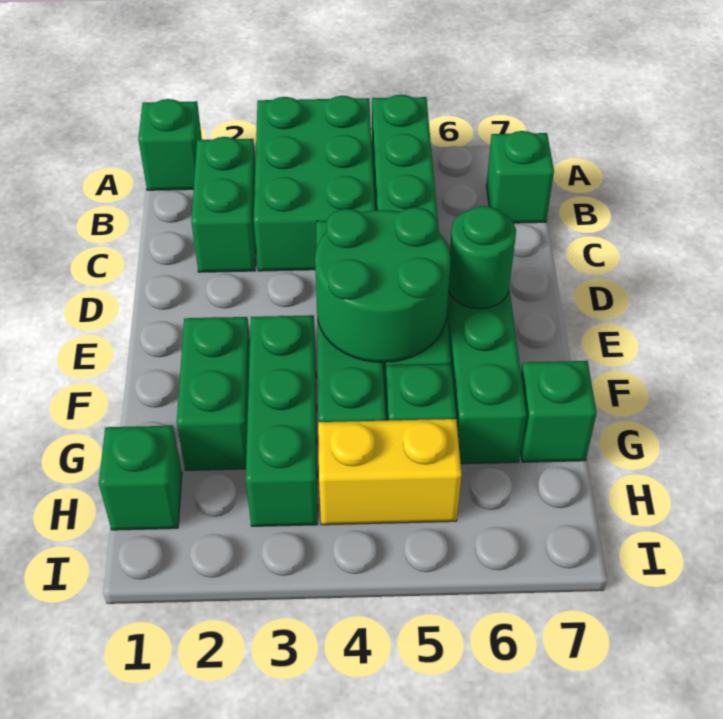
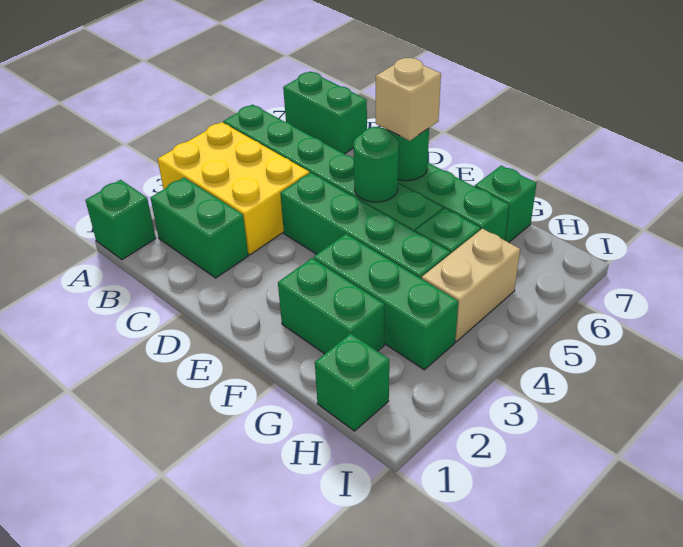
green 2x3 brick [254,96,375,271] -> yellow 2x3 brick [158,122,310,255]
green 1x1 brick [486,131,554,223] -> green 1x2 brick [283,72,367,154]
green 2x2 round brick [315,207,451,362] -> green 1x1 round brick [353,127,399,202]
none -> tan 1x1 brick [376,58,441,141]
yellow 1x2 brick [318,419,462,525] -> tan 1x2 brick [422,229,520,342]

